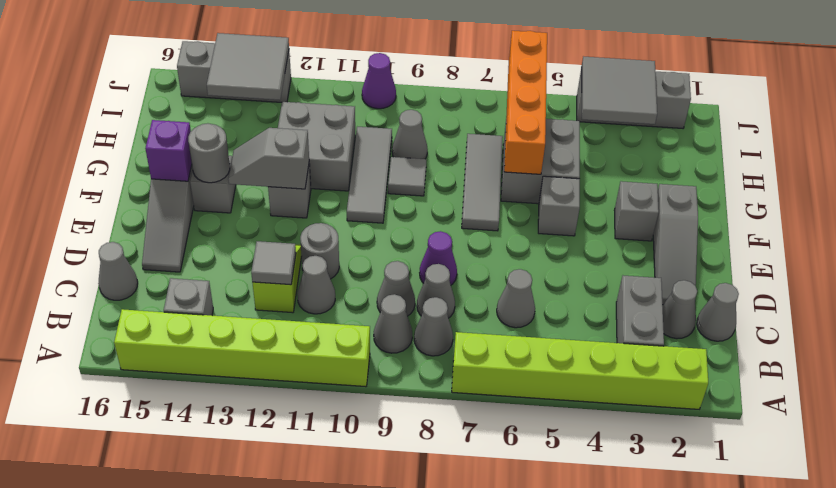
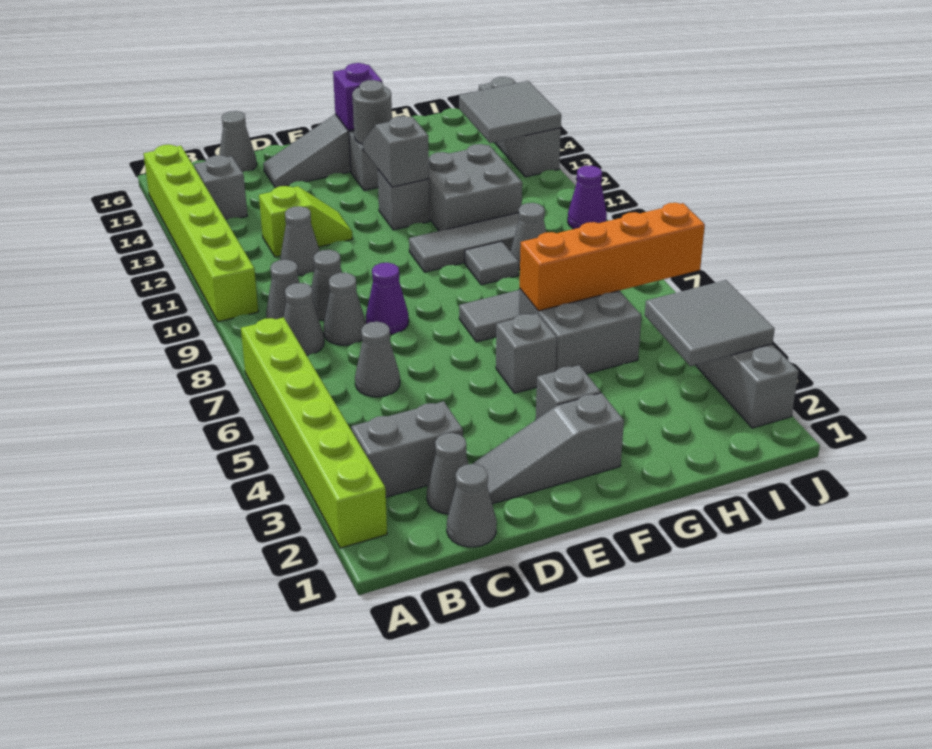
grey 1x1 tile [251,241,296,285] -> none
grey 1x1 round brick [300,223,339,279] -> none

